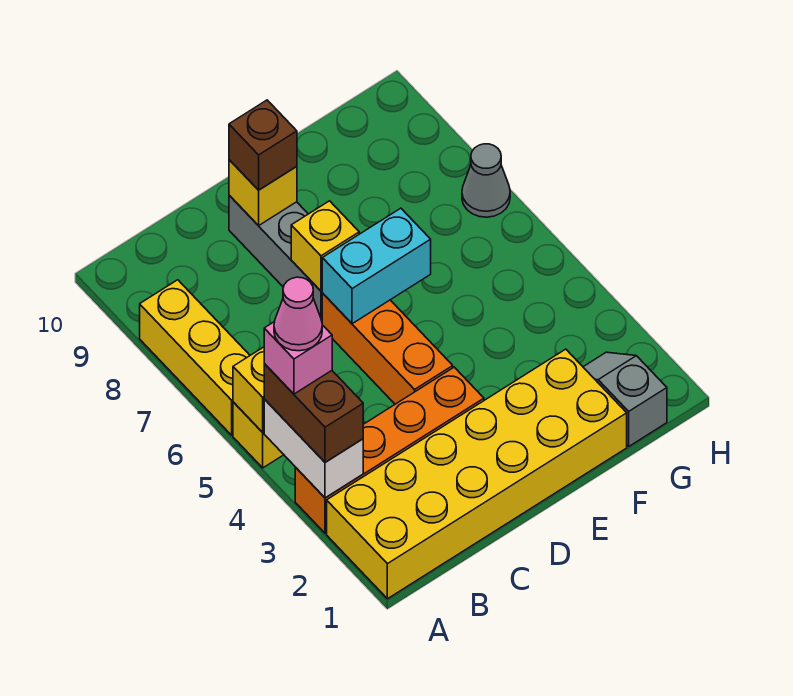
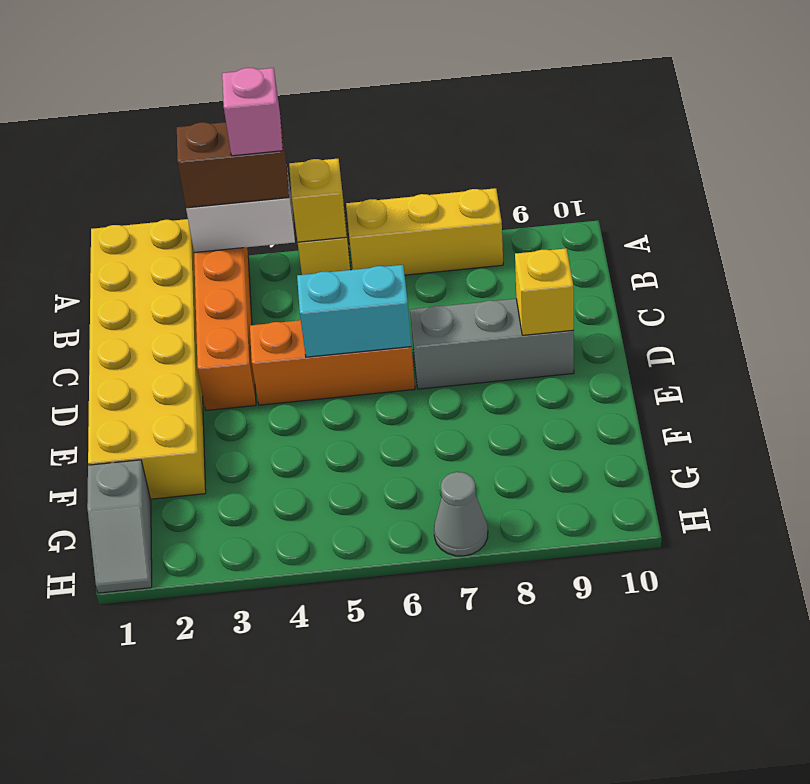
pink 1x1 cone [274,277,322,351] -> none
cyan 1x2 brick [322,208,431,324] -> cyan 1x2 brick turned to [297,265,411,357]
yellow 1x1 brick [291,201,359,291] -> none
brown 1x1 brick [229,100,297,190] -> none
grey 1x2 slope [583,352,667,446] -> grey 1x2 slope turned to [87,460,152,593]

